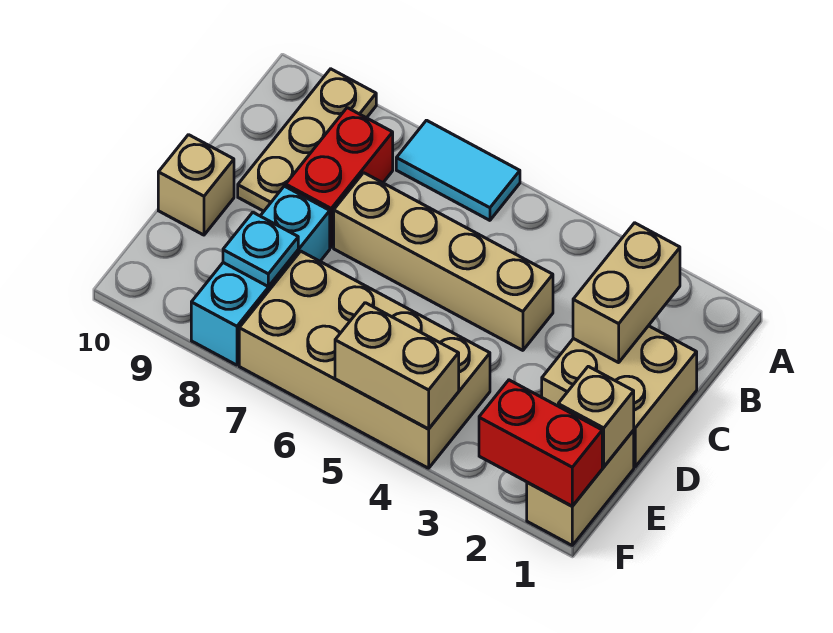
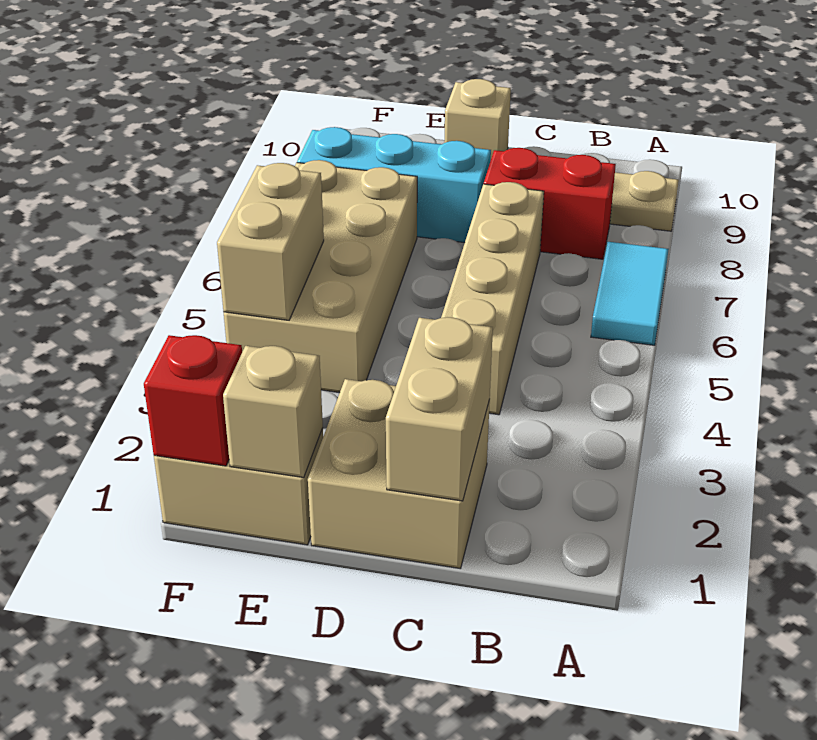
tan 1x2 brick [573,223,680,363] -> tan 1x2 brick turned to [386,317,493,501]
cyan 1x1 plate [223,213,298,287] -> none
red 1x2 brick [479,380,602,506] -> red 1x1 brick [144,335,242,466]

